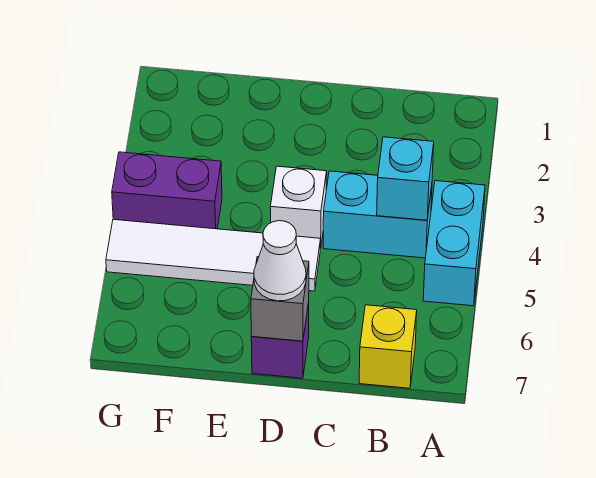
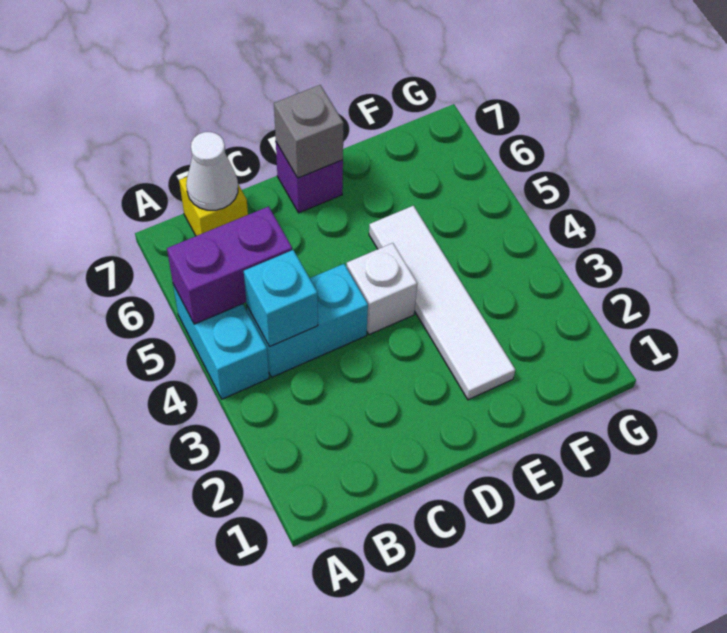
white 1x4 tile [106,219,321,291] -> white 1x4 tile turned to [369,206,515,400]
white 1x1 cone [254,221,306,301] -> white 1x1 cone moved to [186,132,238,210]
purple 1x2 brick [112,152,222,229] -> purple 1x2 brick moved to [167,206,292,324]

